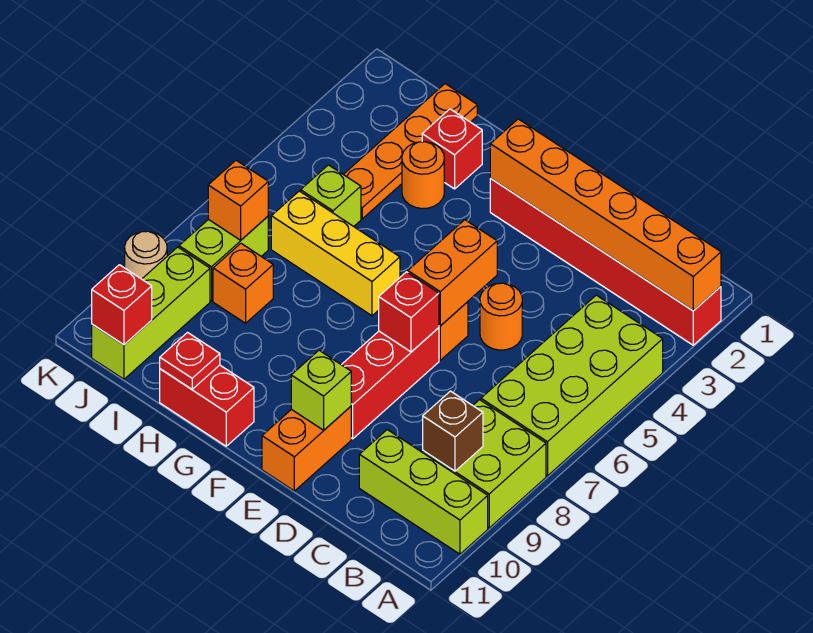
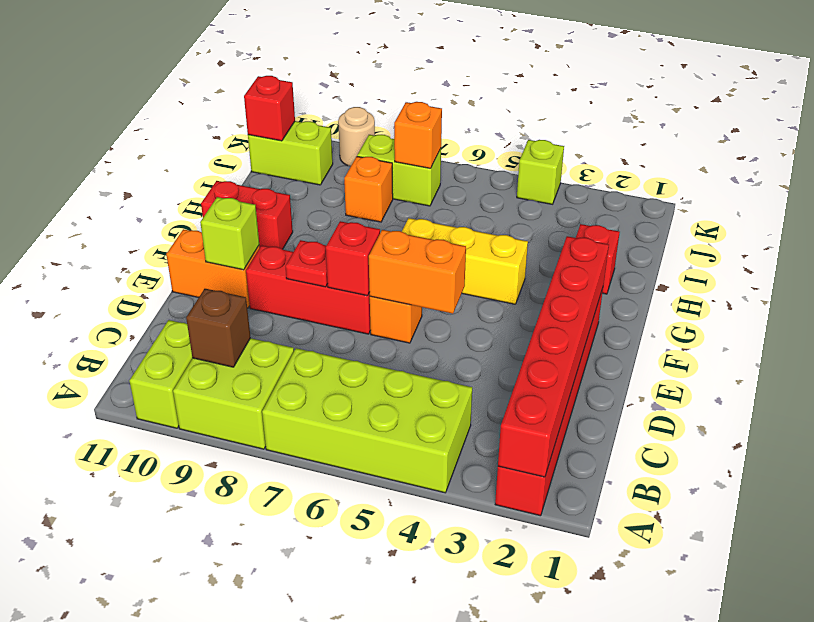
orange 1x6 brick [490,119,721,311] -> red 1x6 brick [498,236,609,477]
lime 1x3 brick [359,430,488,554] -> lime 1x2 brick [130,320,192,428]
orange 1x1 round brick [480,283,522,350] -> none
yellow 1x3 brick [271,191,400,316] -> yellow 1x3 brick turned to [402,218,528,304]
red 1x2 brick [160,365,254,446] -> red 1x2 brick turned to [201,181,293,249]
orange 1x1 round brick [402,142,444,209] -> none
red 1x1 plate [160,333,220,389] -> red 1x1 plate moved to [286,240,328,287]
orange 1x4 plate [343,84,477,219] -> none
lime 1x1 brick [301,165,361,226] -> lime 1x1 brick moved to [517,140,564,204]
lime 1x3 brick [92,247,210,379] -> lime 1x2 brick [248,121,333,185]

